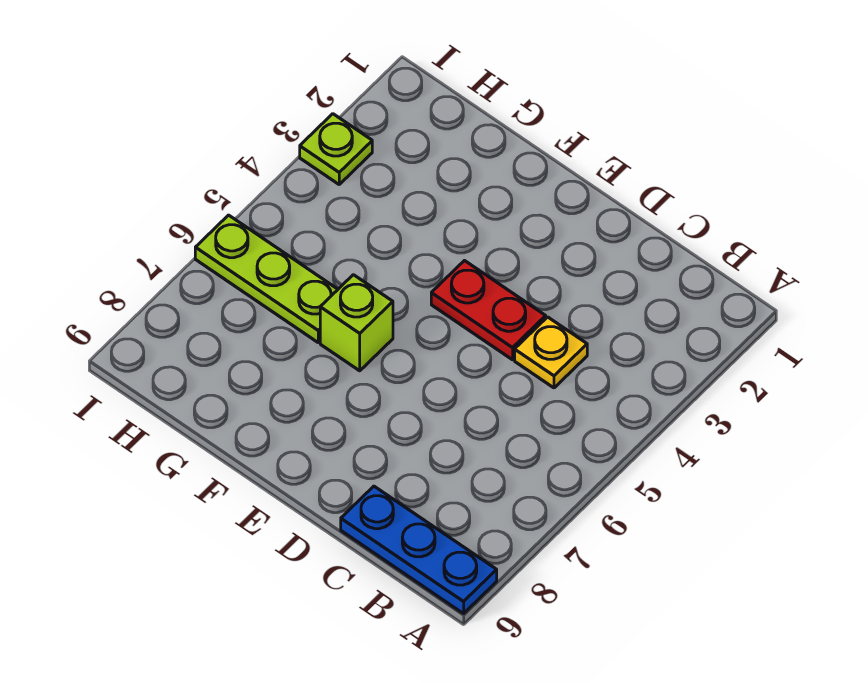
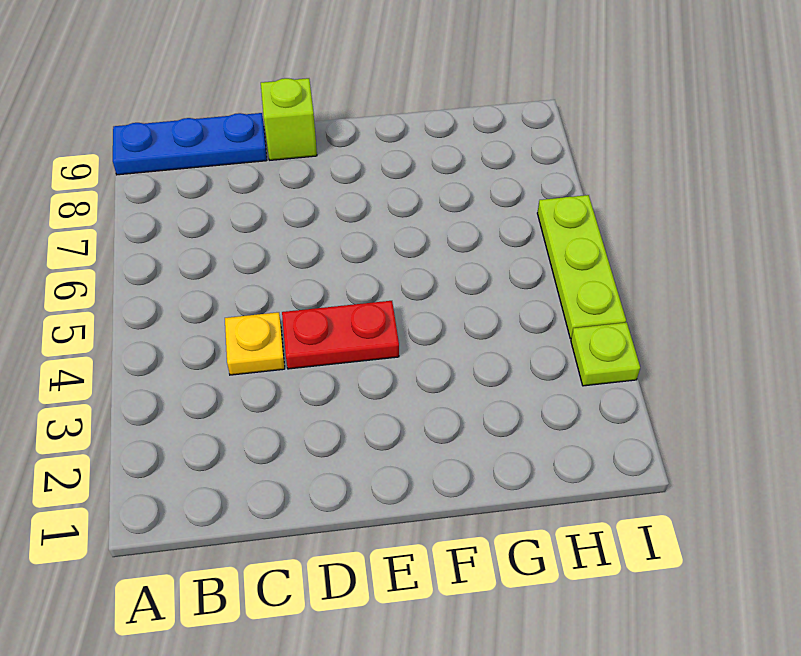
lime 1x1 brick [320,275,393,371] -> lime 1x1 brick moved to [261,78,317,160]
lime 1x3 plate [195,215,338,342] -> lime 1x3 plate turned to [537,195,626,339]

